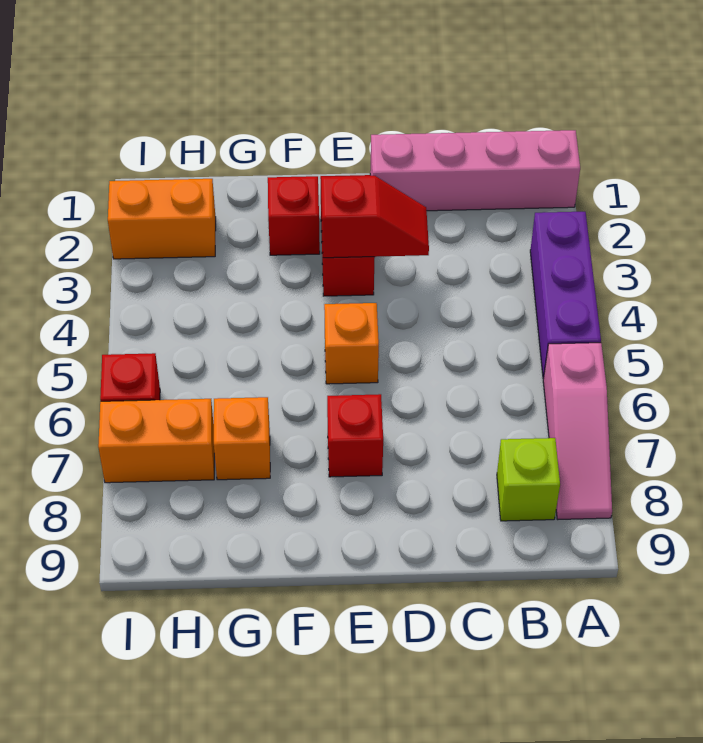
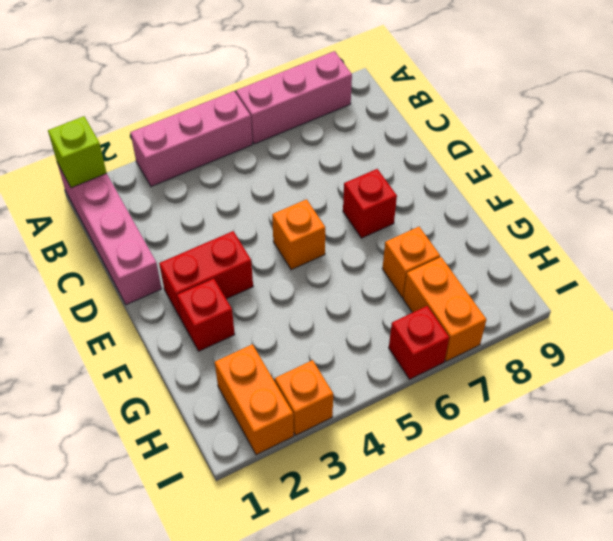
purple 1x3 brick [530,212,601,379] -> pink 1x3 brick [130,91,252,187]
pink 1x3 slope [543,343,612,520] -> pink 1x3 brick [236,51,352,144]
lime 1x1 brick [497,438,560,521] -> lime 1x1 brick moved to [48,116,107,188]
red 1x2 slope [321,176,429,258] -> none
none -> orange 1x1 brick [275,360,333,435]

